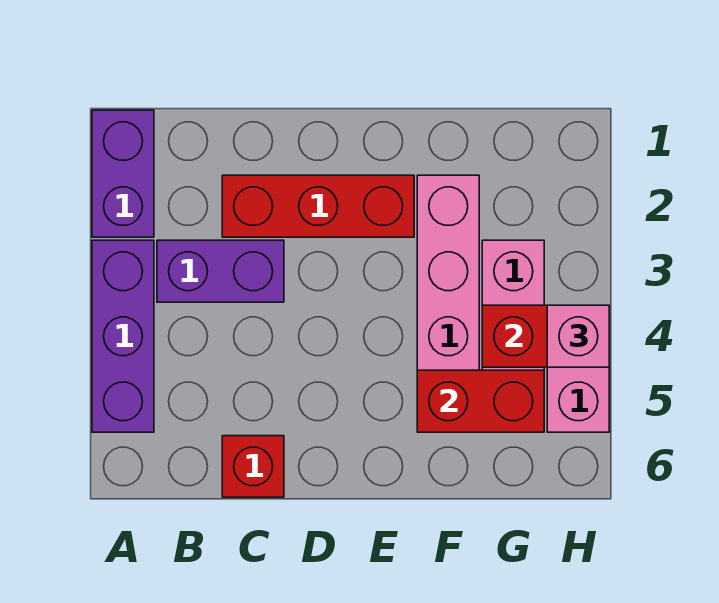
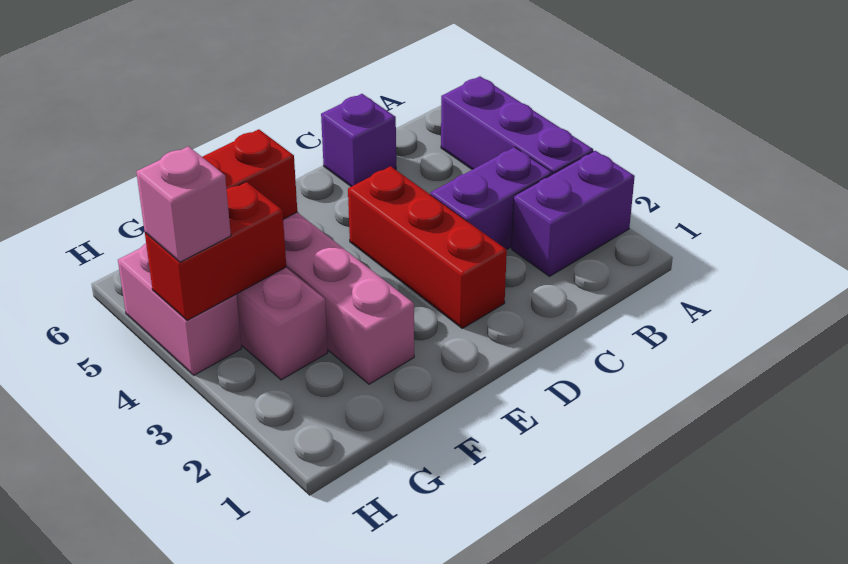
purple 1x2 brick [92,110,154,237] -> purple 1x2 brick turned to [512,151,635,276]
red 1x3 brick [222,175,414,237] -> red 1x3 brick turned to [348,166,507,328]
red 1x1 brick [222,436,284,497] -> purple 1x1 brick [321,94,396,187]

